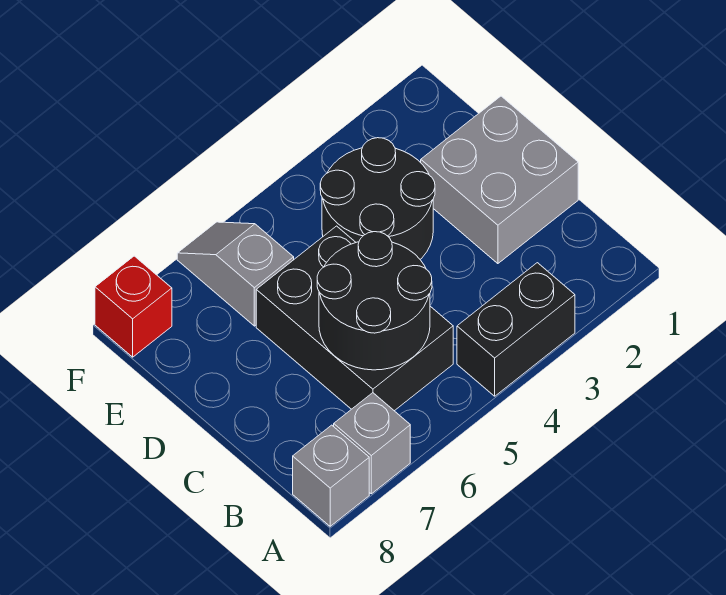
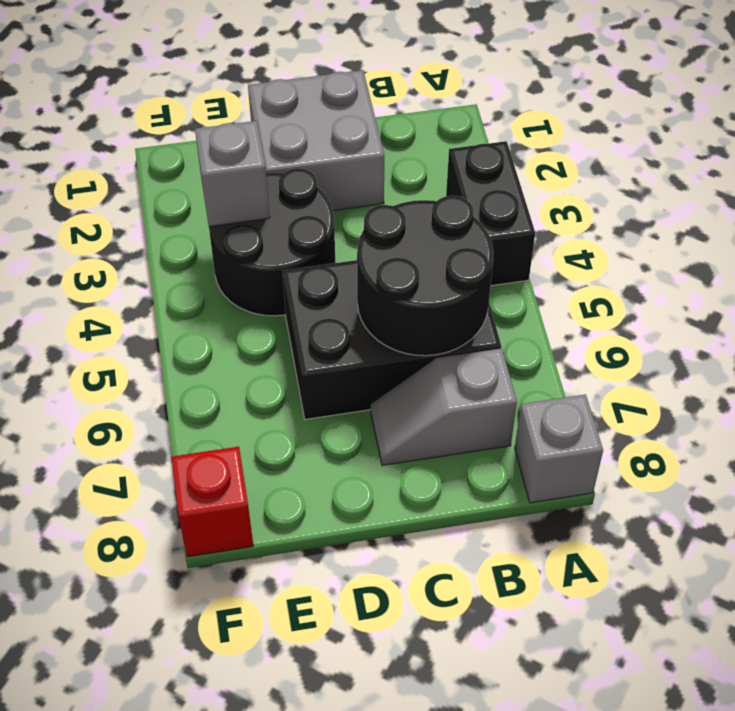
grey 1x1 brick [334,393,410,494] -> grey 1x1 brick moved to [195,121,270,226]
grey 1x2 slope [177,222,294,326] -> grey 1x2 slope moved to [371,348,517,465]

